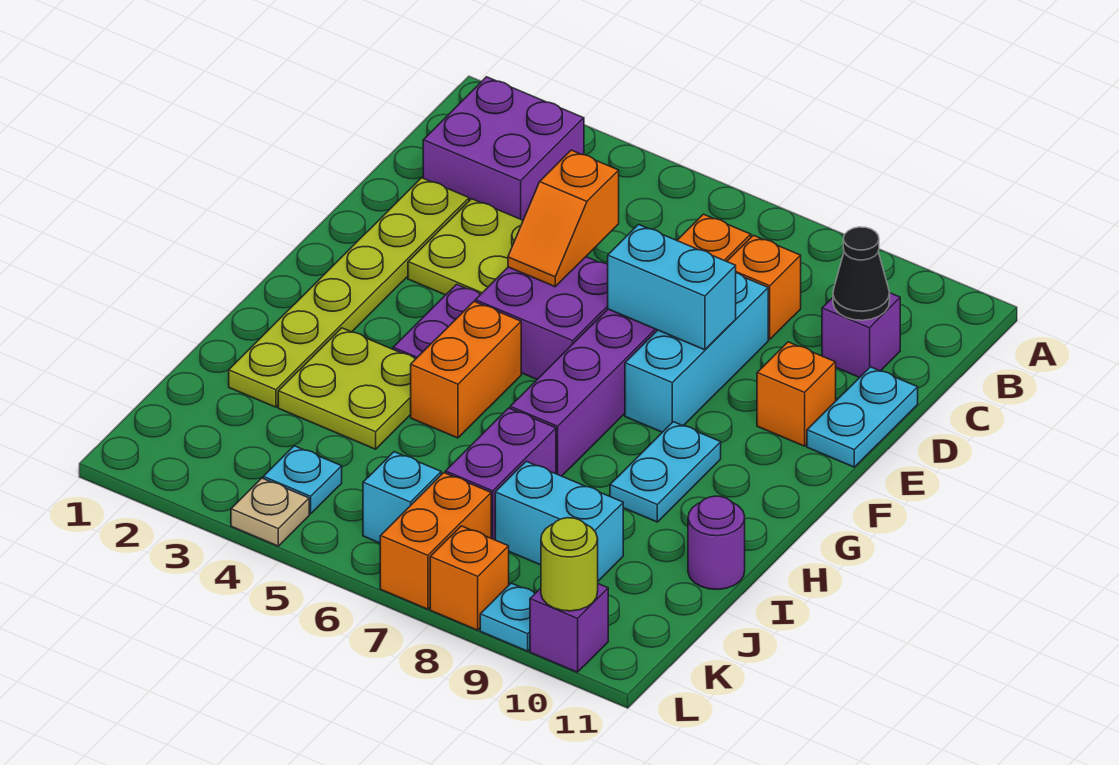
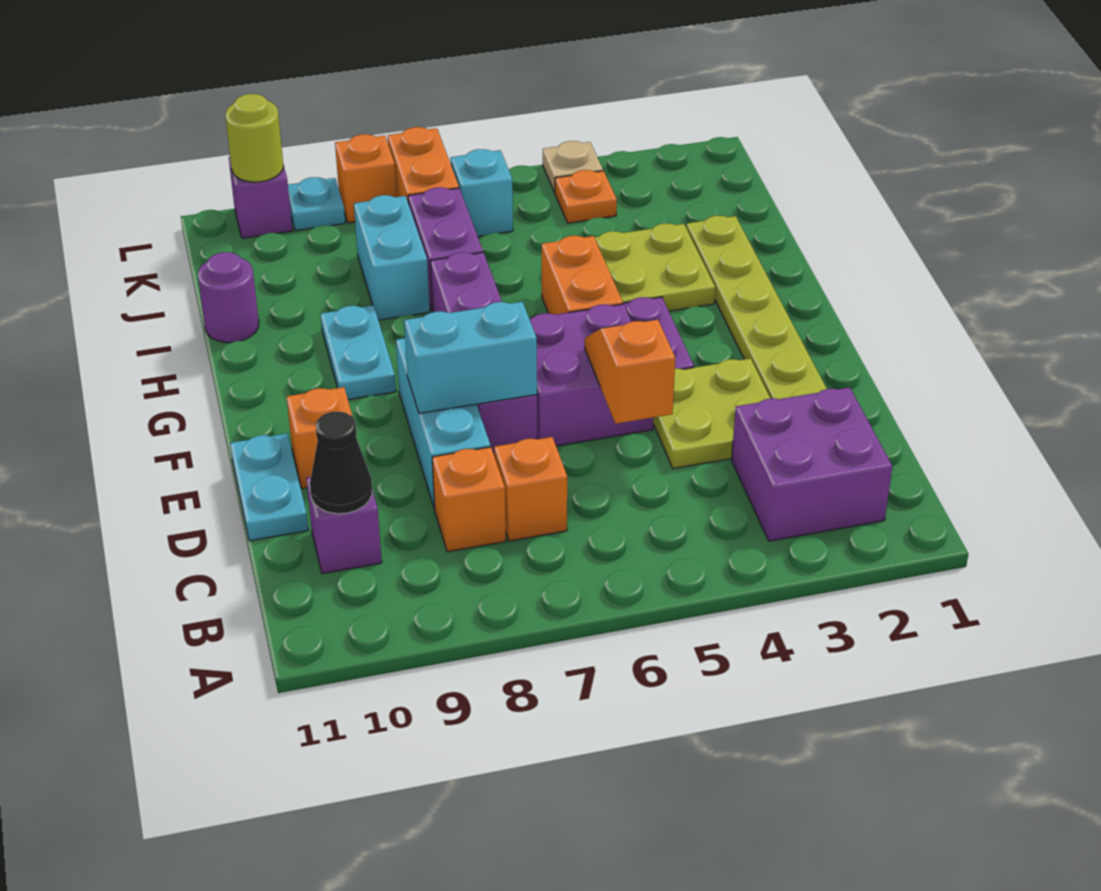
cyan 1x2 brick [495,461,623,581] -> cyan 1x2 brick turned to [354,195,430,320]
cyan 1x1 plate [263,446,342,514] -> orange 1x1 plate [555,170,617,223]

